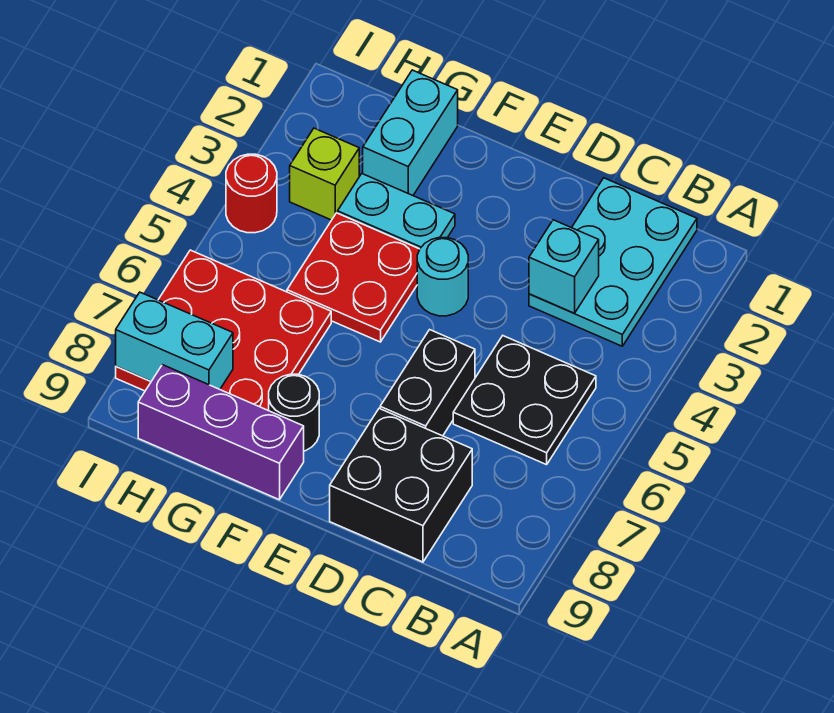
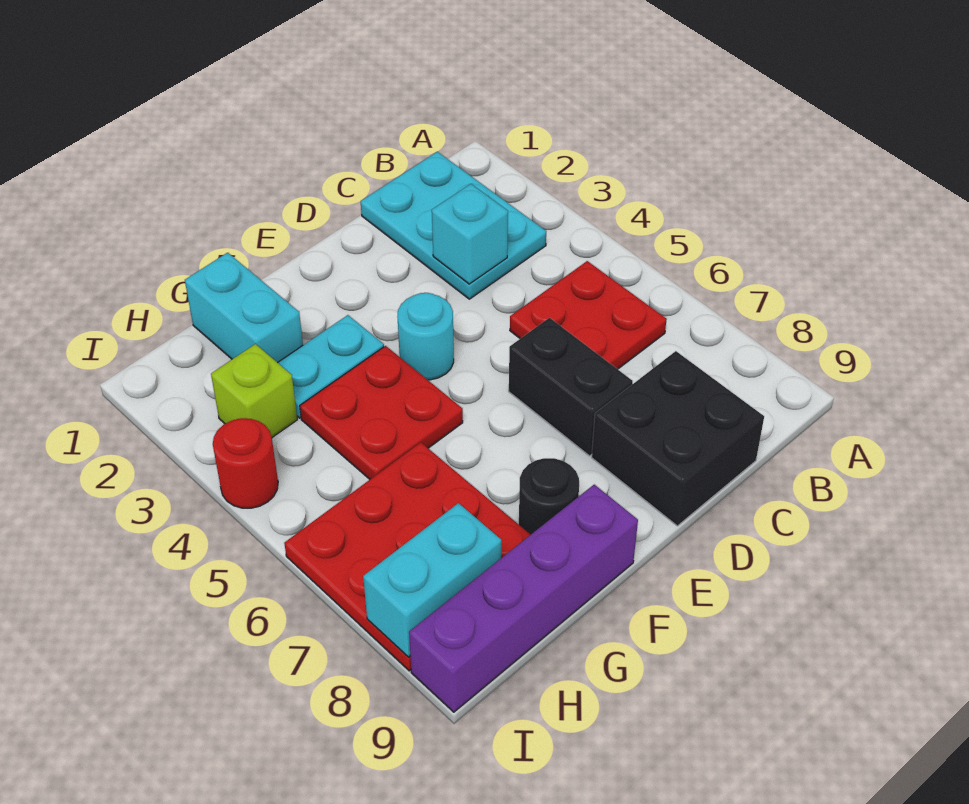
black 2x2 plate [453,336,596,465] -> red 2x2 plate [510,261,667,369]
purple 1x3 brick [138,365,304,500] -> purple 1x4 brick [409,485,638,712]

